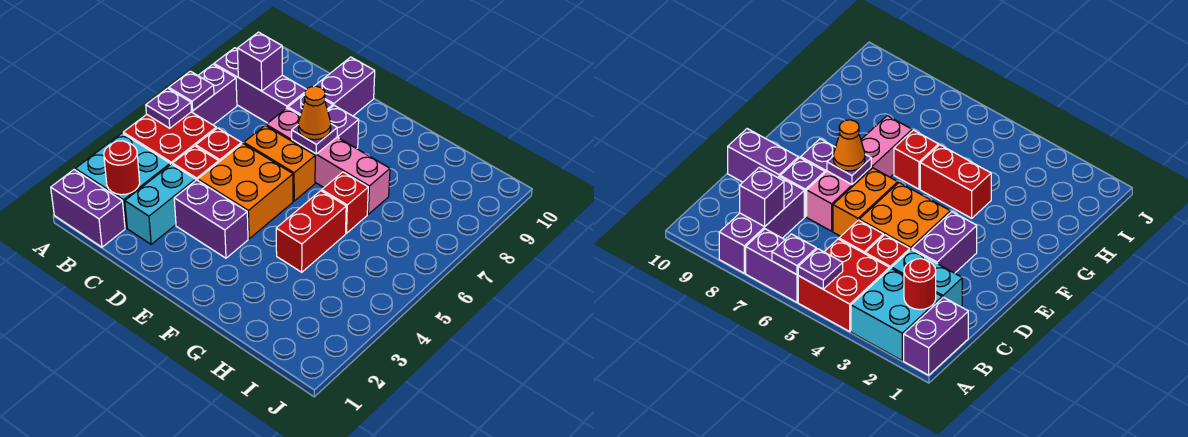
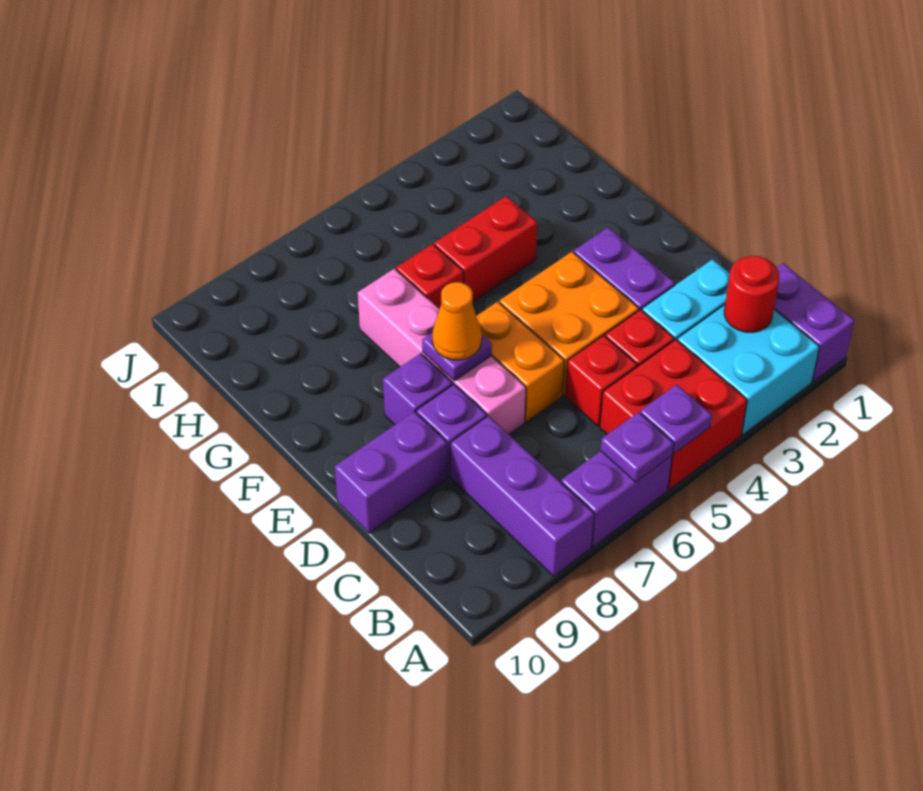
purple 1x1 brick [237,32,282,91] -> none

